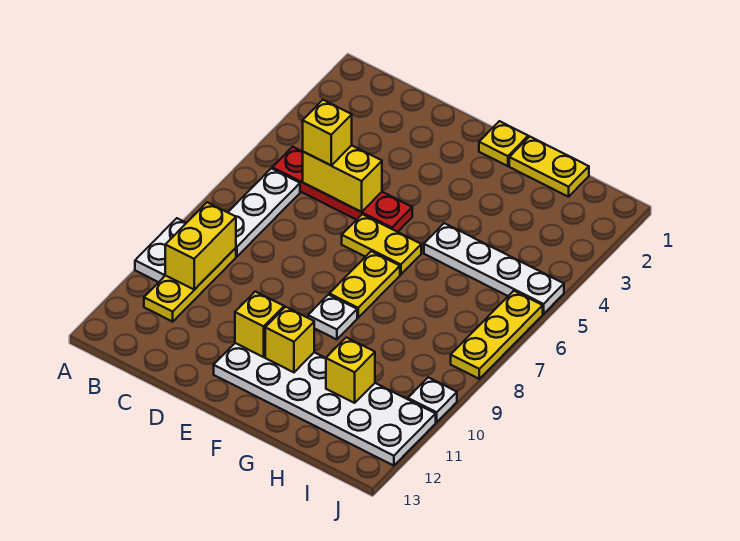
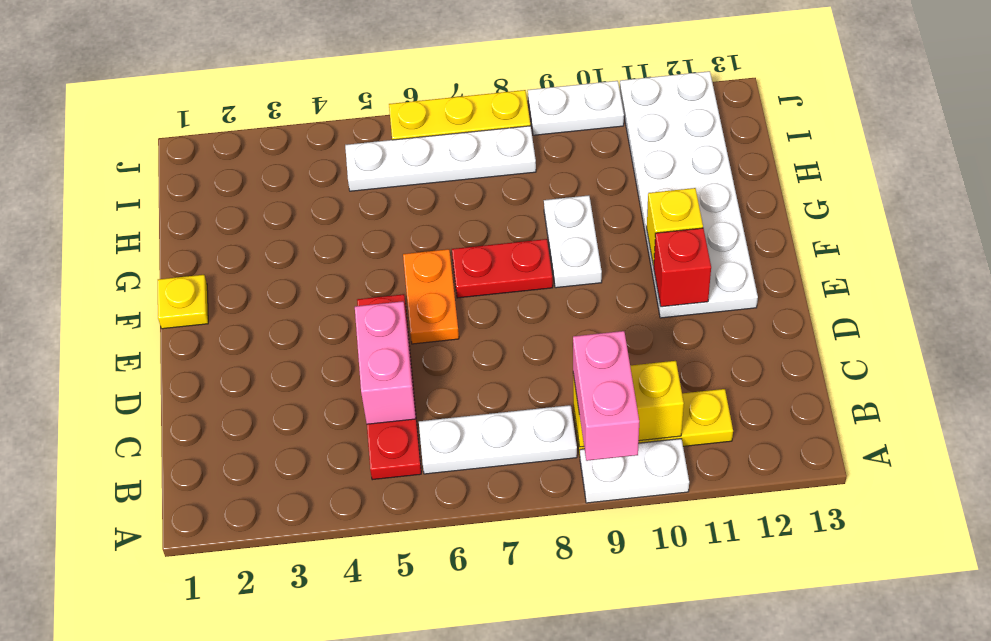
none -> pink 1x2 brick [573,331,639,461]
yellow 1x2 brick [303,145,382,212] -> pink 1x2 brick [355,301,416,424]
yellow 1x1 brick [303,100,352,166] -> none
yellow 1x2 plate [342,214,421,274] -> orange 1x2 plate [403,249,459,344]
yellow 1x1 brick [235,291,284,357] -> red 1x1 brick [654,228,711,307]
yellow 1x2 plate [329,251,400,318] -> red 1x2 plate [452,239,553,298]
white 1x1 plate [308,295,357,340] -> white 1x2 plate [544,195,602,288]
yellow 1x2 plate [509,137,589,197] -> none
white 1x4 plate [424,223,564,314] -> white 1x4 plate turned to [345,126,536,191]
yellow 1x1 brick [326,337,375,403] -> none
white 1x1 plate [408,377,457,422] -> white 1x2 plate [528,81,624,135]

